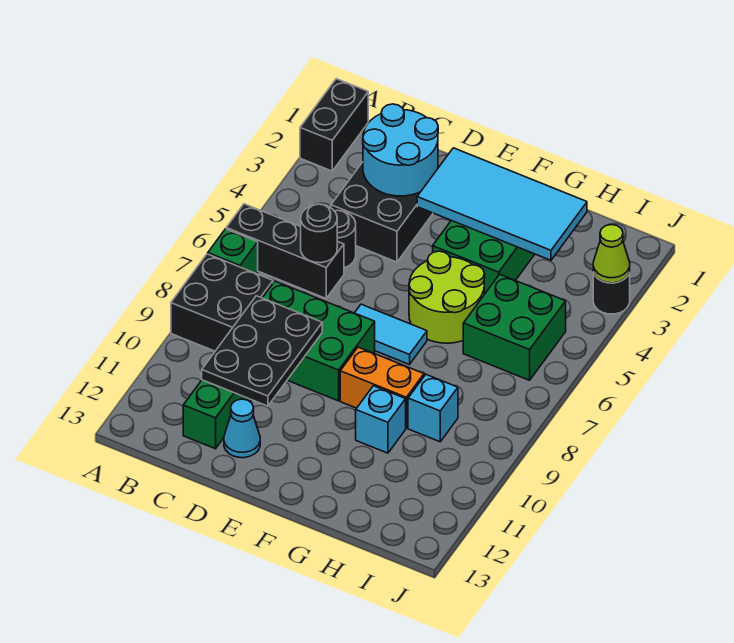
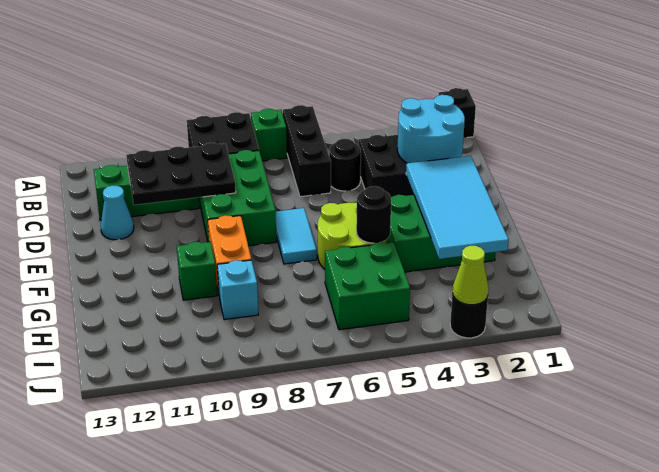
black 1x2 brick [300,79,368,171] -> black 1x1 brick [439,88,476,138]
black 1x1 round brick [301,204,337,263] -> black 1x1 round brick moved to [356,186,391,243]
cyan 1x1 brick [356,386,406,453] -> green 1x1 brick [177,242,217,300]

